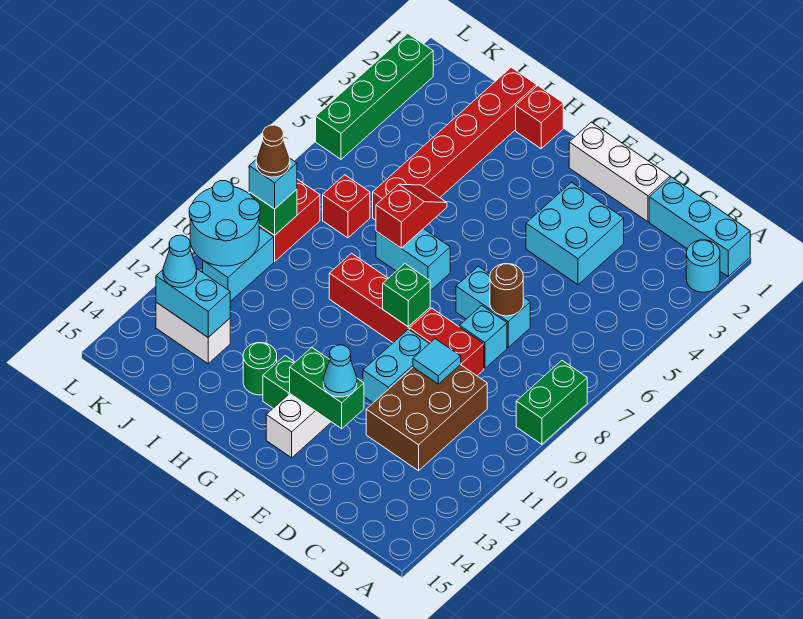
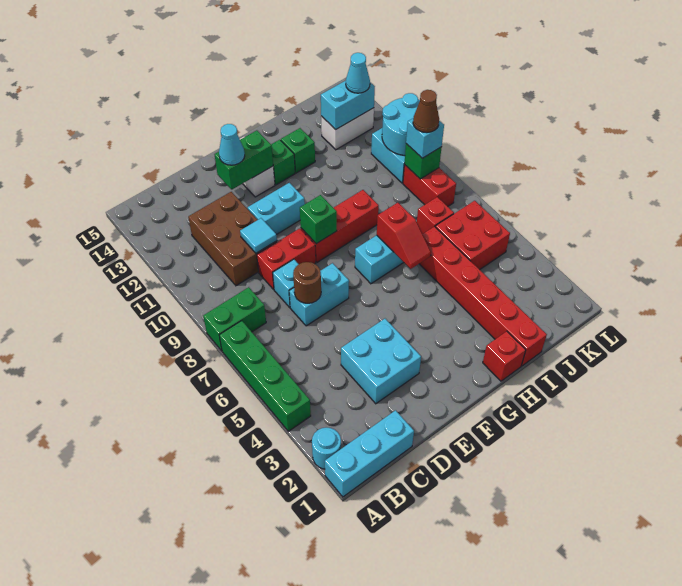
green 1x2 brick [516,361,587,444] -> green 1x2 brick turned to [203,287,266,351]
white 1x3 brick [569,122,670,222] -> none
cyan 1x2 brick [363,329,430,403] -> cyan 1x2 brick turned to [248,183,305,235]
green 1x1 round brick [243,343,277,395] -> green 1x1 brick [281,128,315,173]
none -> red 2x2 brick [435,201,510,270]
green 1x4 brick [316,34,433,159] -> green 1x4 brick moved to [219,321,311,431]

